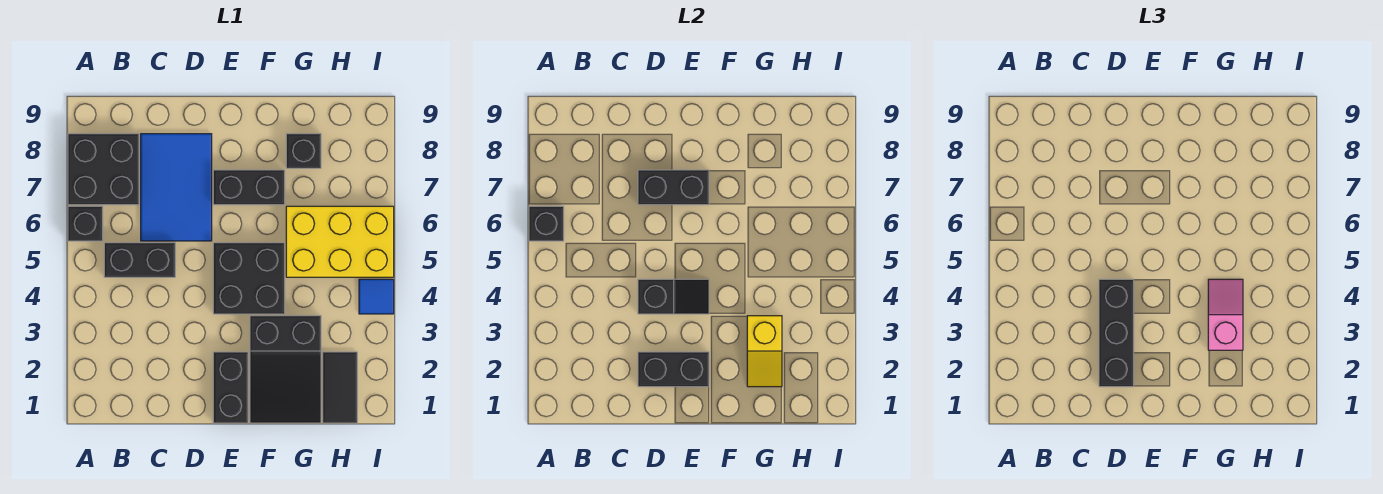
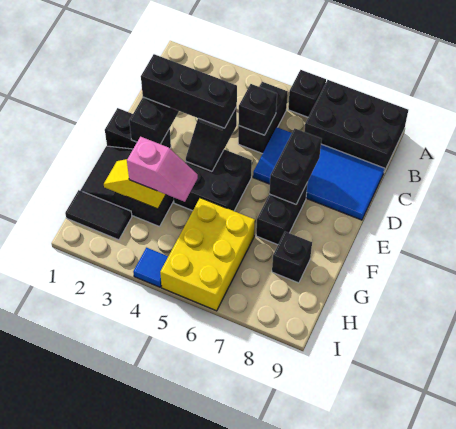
black 1x1 brick [529,206,564,241] -> black 1x1 brick moved to [238,84,277,135]
black 2x2 brick [68,134,139,205] -> black 2x3 brick [304,80,408,171]
blue 2x3 tile [141,134,212,241] -> blue 2x4 tile [253,127,384,220]

